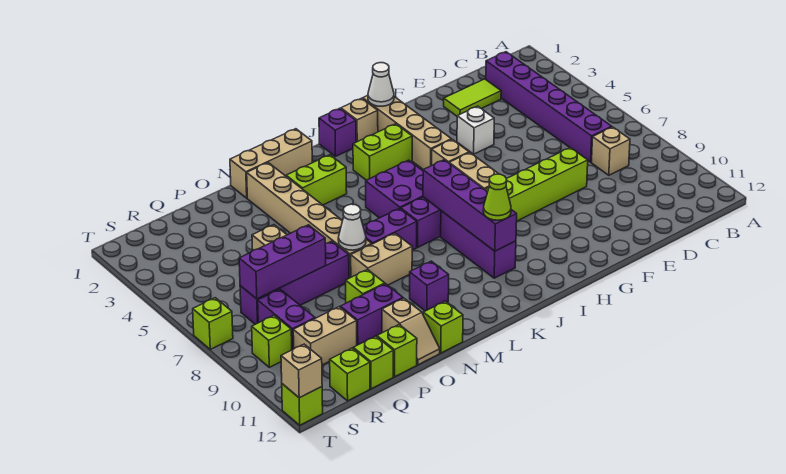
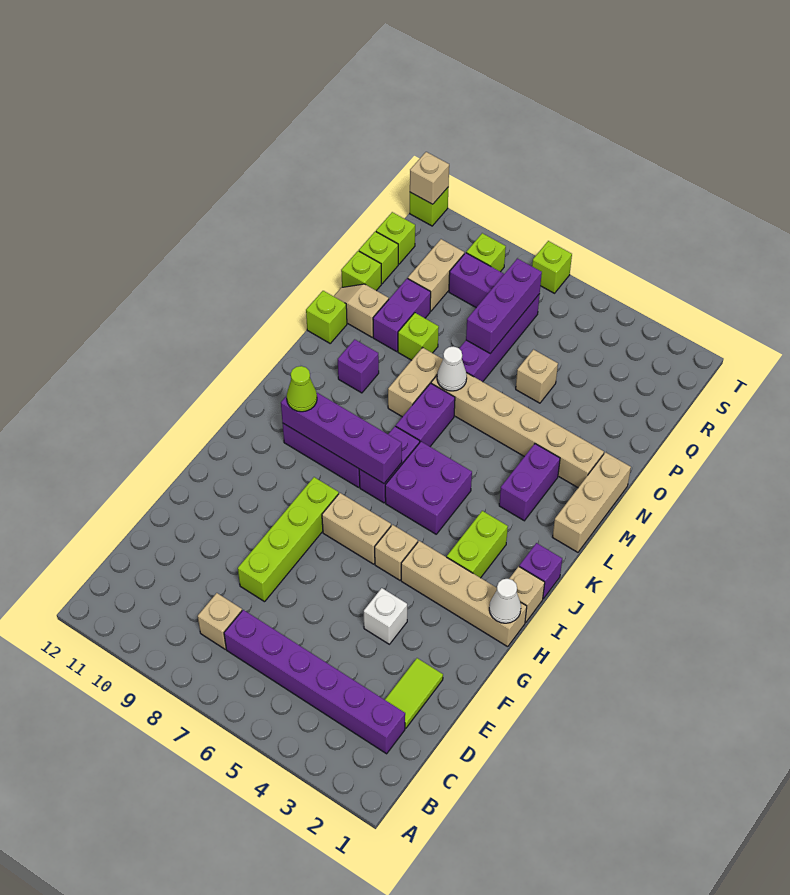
lime 1x2 brick [286,155,347,205] -> purple 1x2 brick [499,444,560,521]

